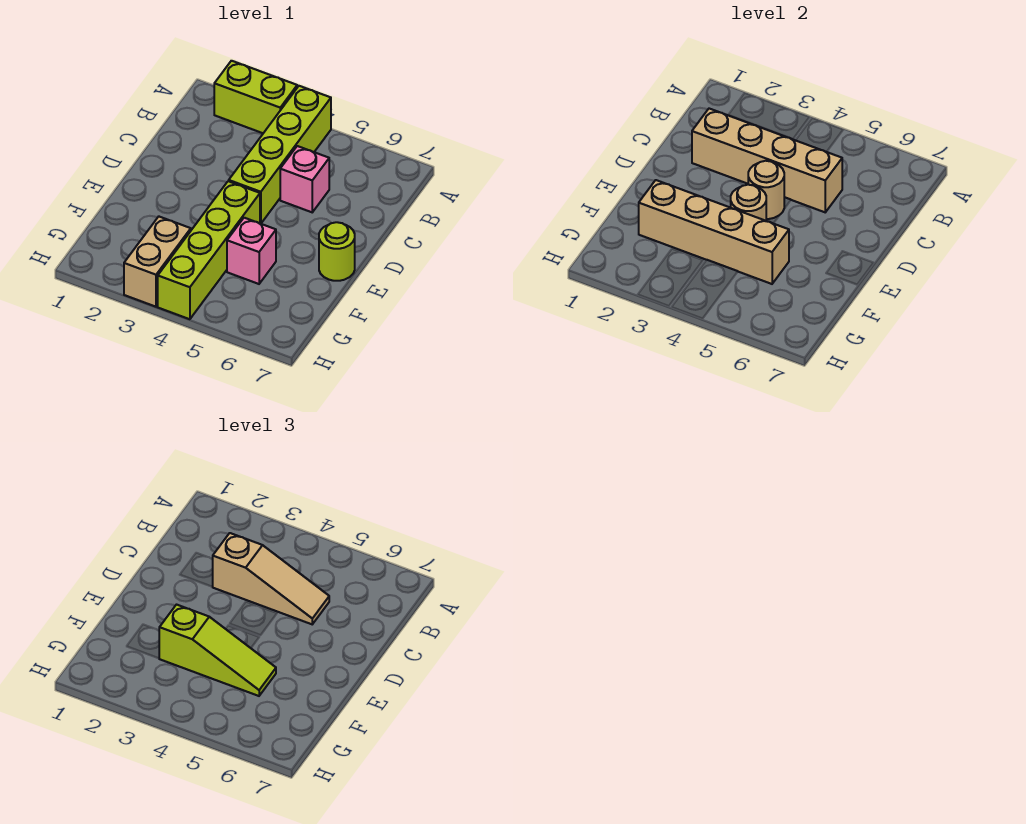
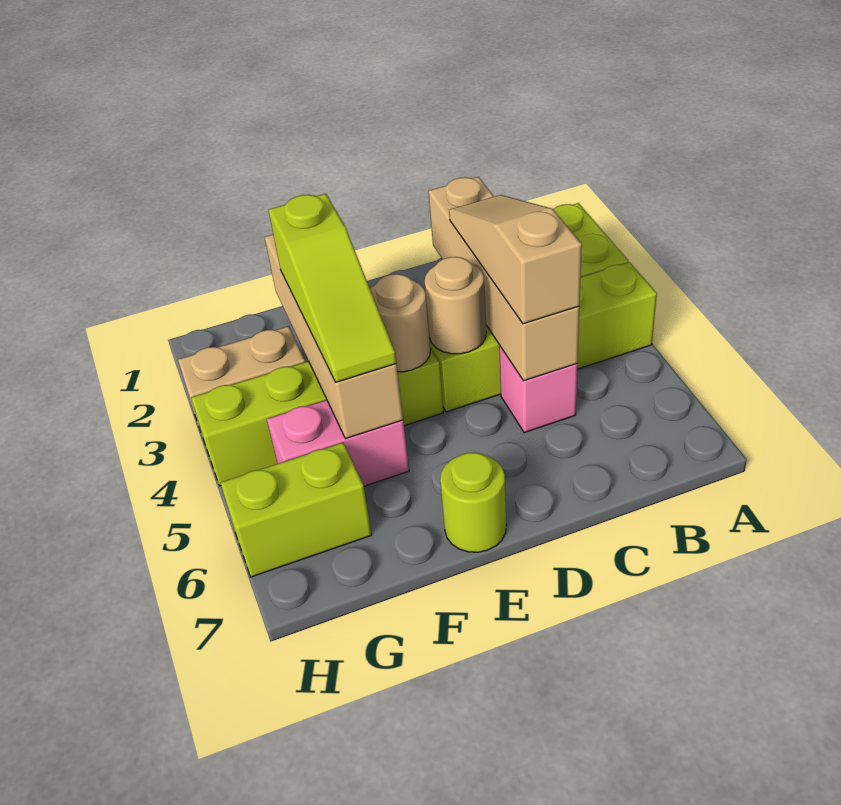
tan 1x3 slope [213,533,329,624] -> tan 1x3 slope turned to [449,195,582,324]
pink 1x1 brick [227,218,276,284] -> pink 1x2 brick [267,400,409,486]
none -> lime 1x2 brick [221,443,372,577]

